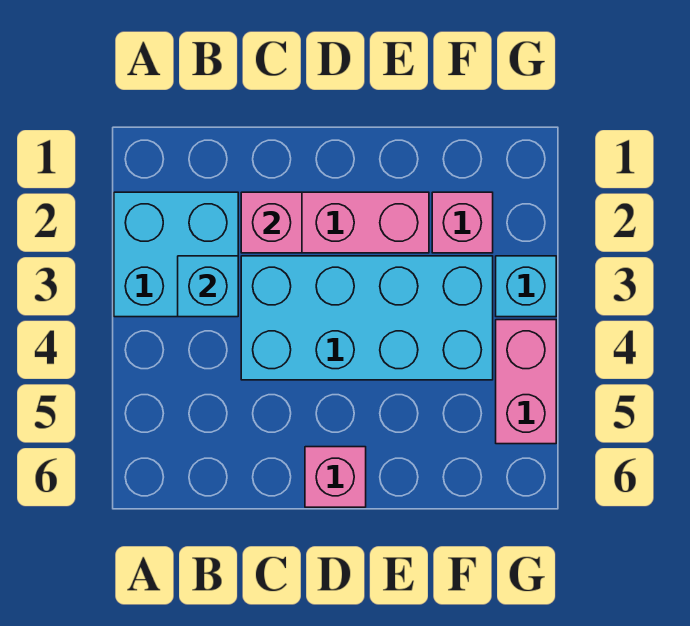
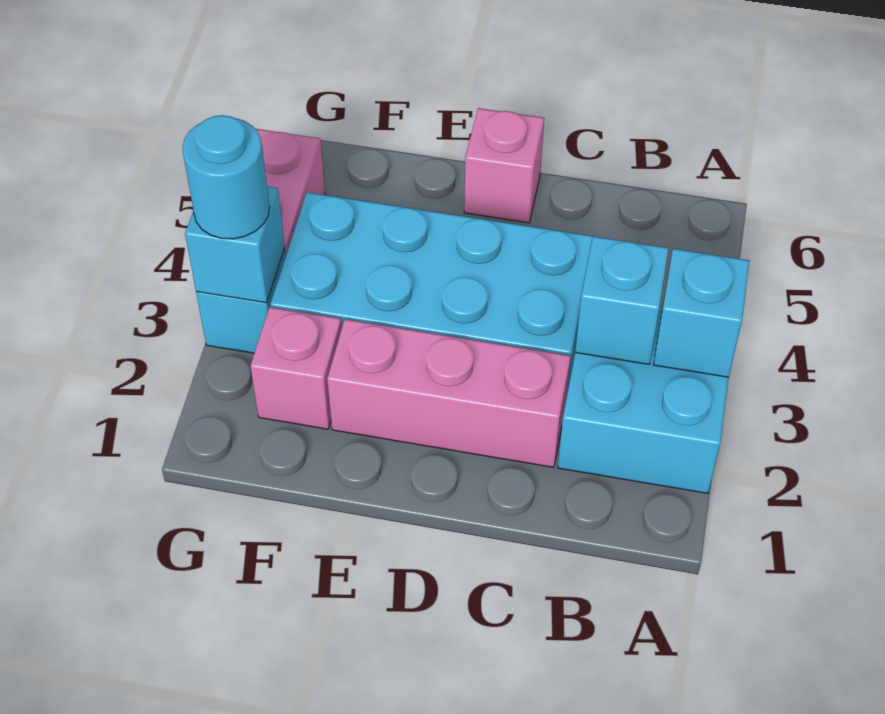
none -> cyan 1x1 brick [654,249,749,377]
pink 1x1 brick [241,192,302,253] -> none
none -> cyan 1x1 brick [185,186,285,303]
none -> cyan 1x1 round brick [182,115,270,239]

